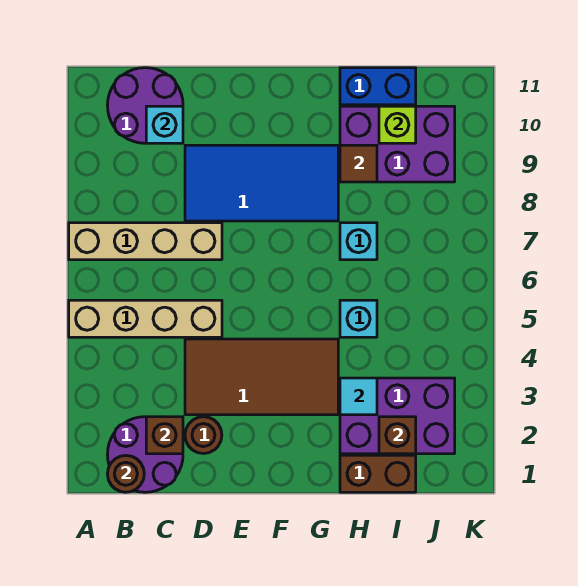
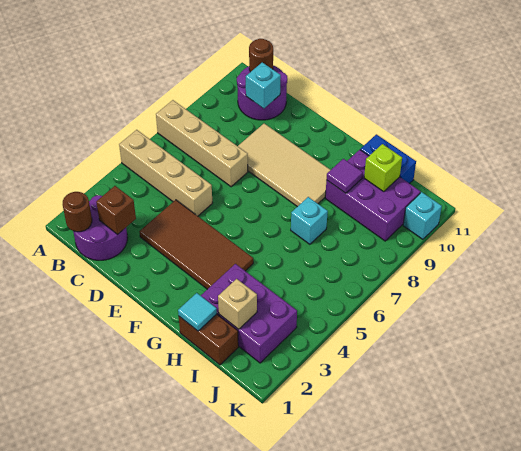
brown 1x1 round brick [185,417,222,454] -> brown 1x1 round brick moved to [249,39,273,72]
blue 2x4 tile [185,145,338,221] -> tan 2x4 tile [238,124,330,207]
cyan 1x1 tile [340,378,377,415] -> cyan 1x1 tile moved to [178,293,217,331]
cyan 1x1 brick [340,300,377,337] -> cyan 1x1 brick moved to [403,192,442,239]
brown 1x1 tile [340,145,377,182] -> purple 1x1 tile [327,159,363,193]
brown 1x1 brick [379,417,416,454] -> tan 1x1 brick [218,279,257,329]

